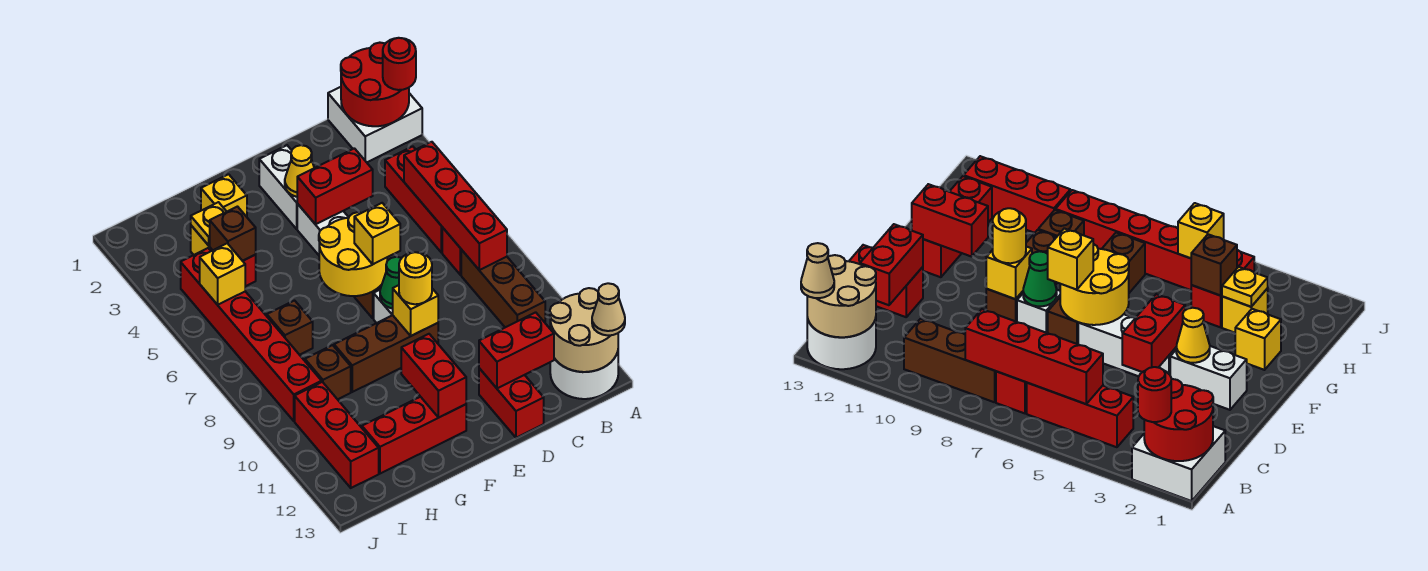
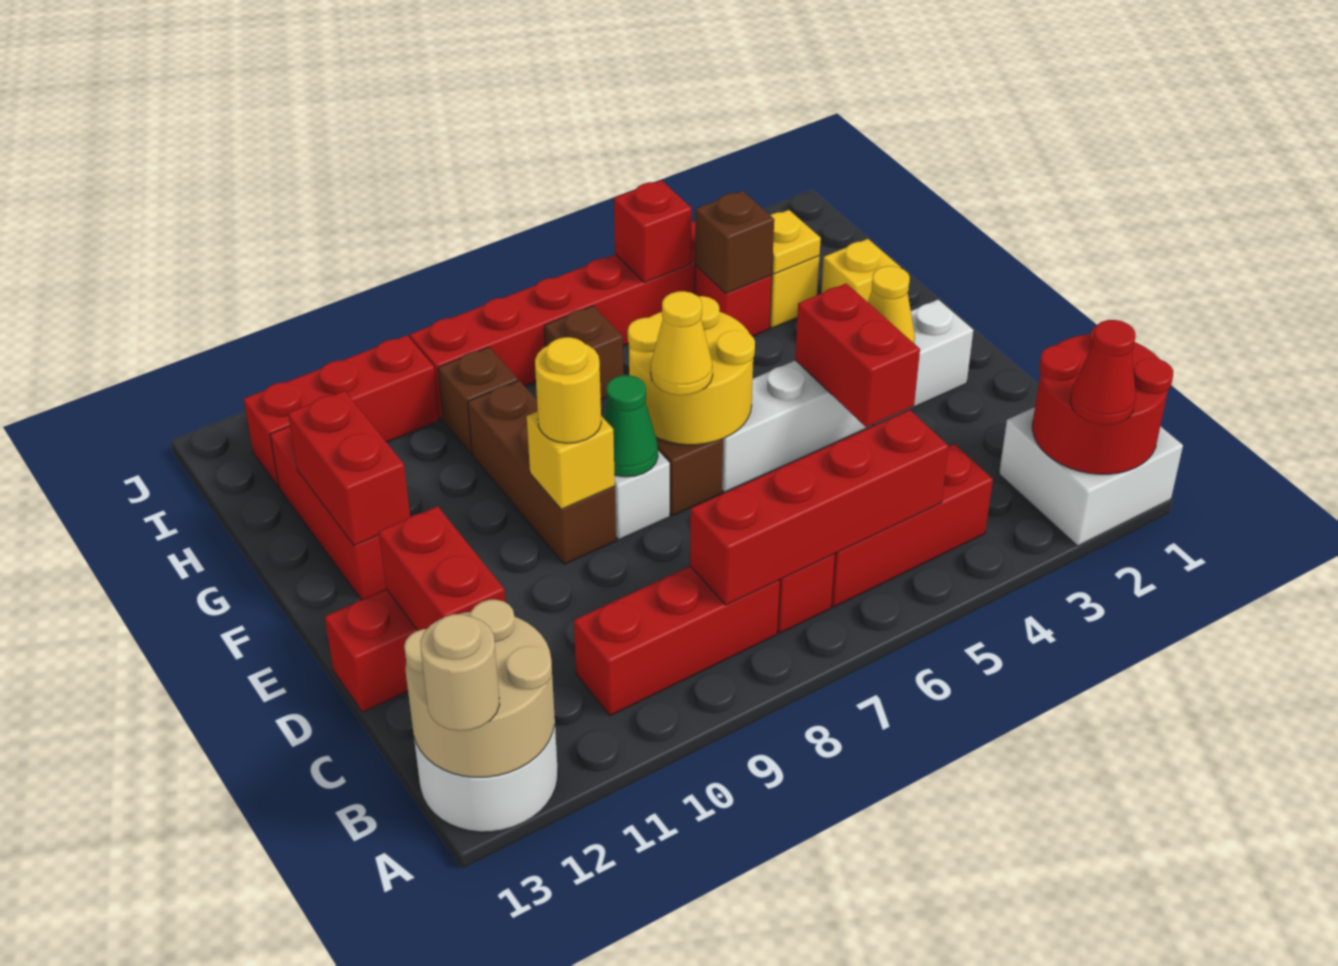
red 1x1 round brick [383,38,416,90] -> red 1x1 cone [1070,320,1136,425]
tan 1x1 cone [592,283,625,335] -> tan 1x1 round brick [420,614,500,731]
brown 1x3 brick [461,250,545,327] -> red 1x3 brick [574,566,780,716]
yellow 1x1 brick [354,203,400,264] -> yellow 1x1 cone [651,291,713,395]
red 1x2 brick [401,334,466,418] -> red 1x2 brick turned to [288,391,410,546]
yellow 1x1 brick [200,243,245,305] -> red 1x1 brick [614,180,692,282]

